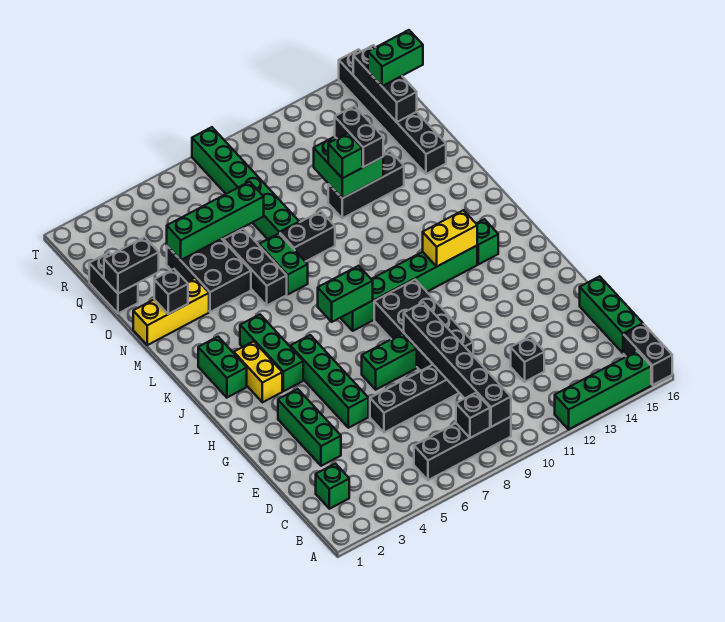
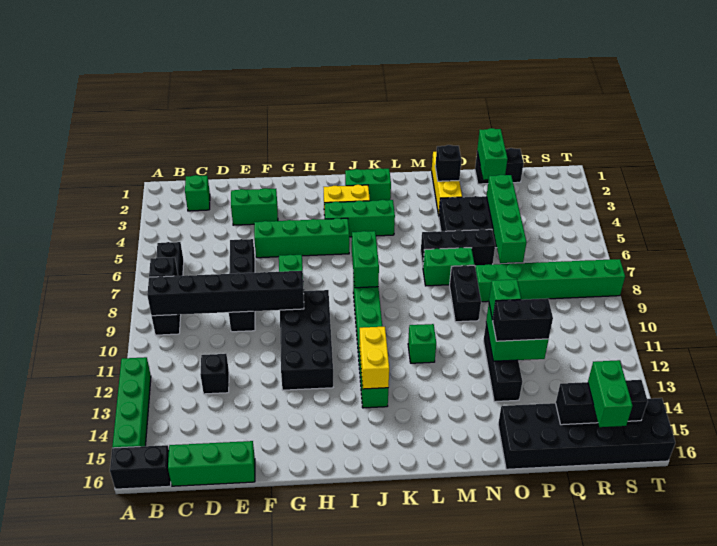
green 1x3 brick [278,389,341,466] -> green 1x2 brick [231,188,278,225]
black 2x4 brick [374,280,473,371] -> black 2x4 brick turned to [280,290,333,390]
green 1x1 brick [476,219,498,264] -> green 1x1 brick moved to [408,324,436,363]
black 1x6 brick [339,49,446,174] -> black 2x6 brick [498,398,675,469]
black 1x2 brick [104,237,159,293] -> green 1x2 brick [477,128,508,180]

